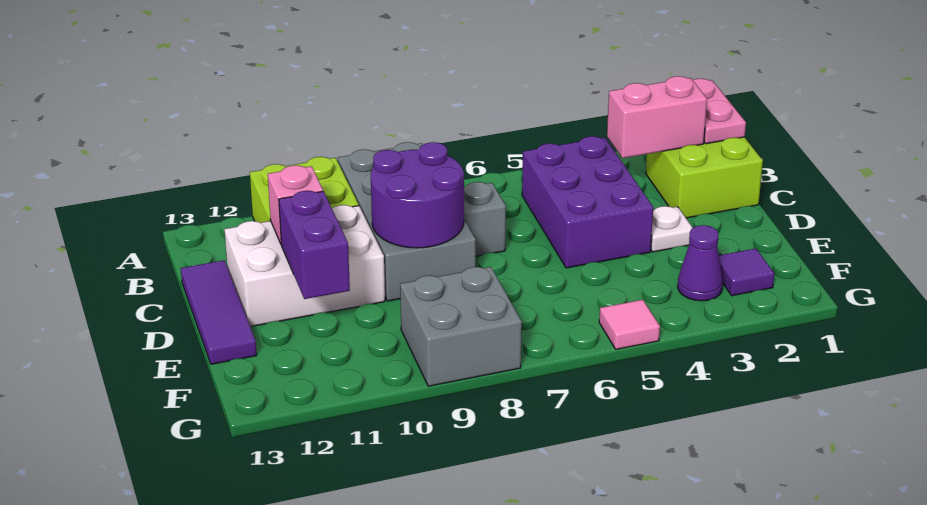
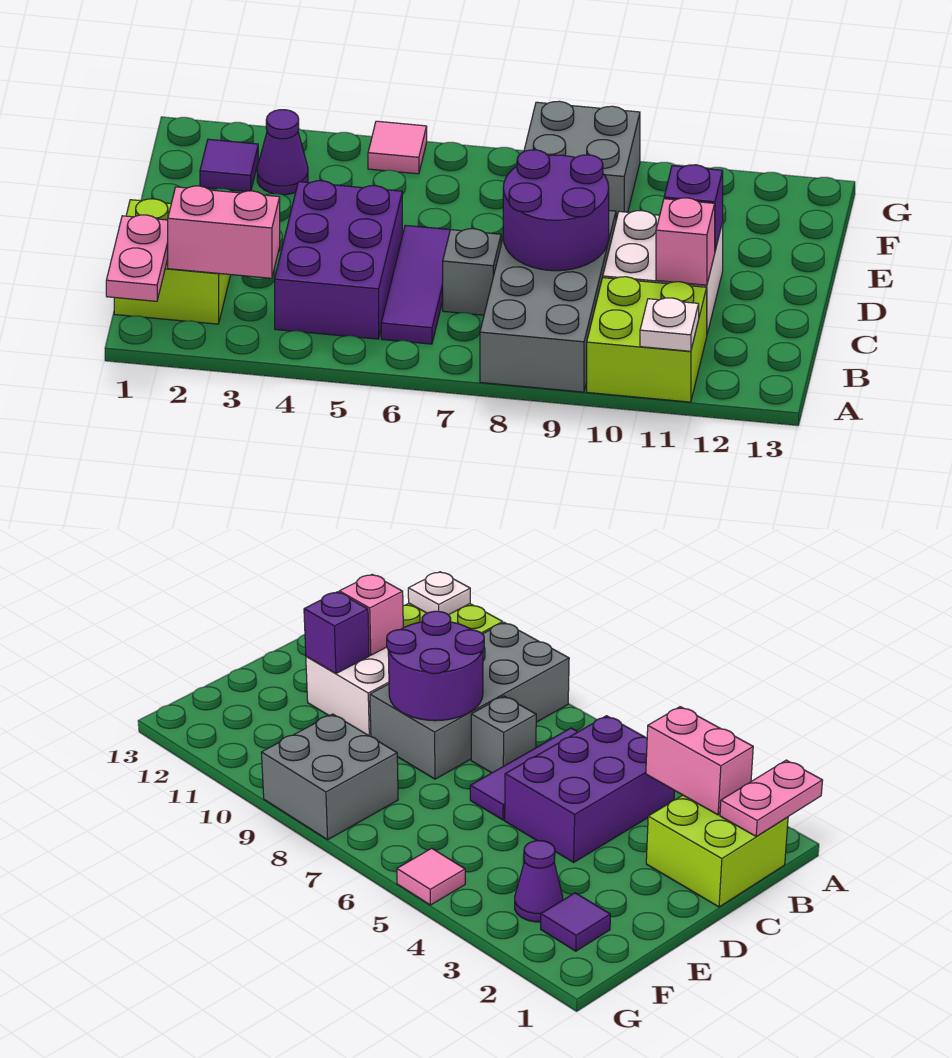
white 2x3 brick [224,205,385,327] -> white 2x2 brick [603,211,723,334]
purple 1x3 tile [181,260,257,364] -> purple 1x3 tile moved to [381,225,450,344]
white 1x1 plate [651,206,693,252] -> white 1x1 plate moved to [640,298,699,351]
purple 1x2 brick [279,191,350,299] -> purple 1x1 brick [664,165,723,250]

